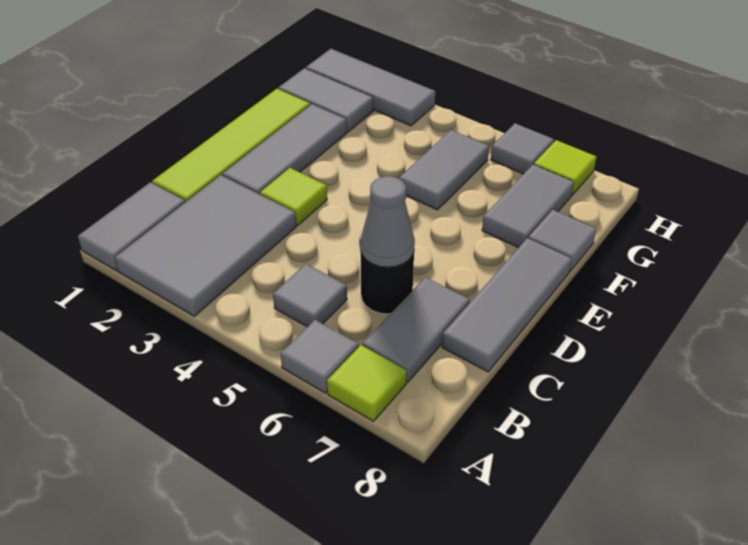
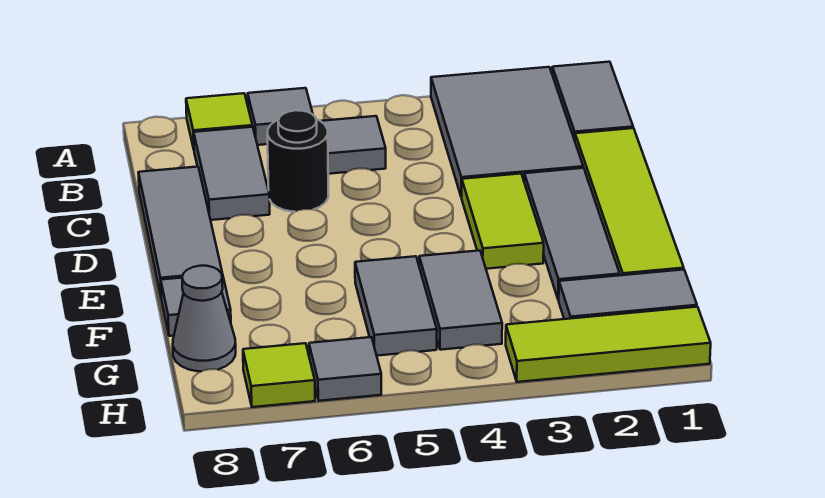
grey 1x1 cone [360,176,415,267] -> grey 1x1 cone moved to [173,266,236,371]
lime 1x1 tile [260,168,327,225] -> lime 1x2 tile [461,174,544,269]
grey 1x2 tile [482,165,574,248] -> grey 1x2 tile moved to [419,251,502,350]
grey 1x3 tile [306,49,435,126] -> lime 1x3 tile [506,307,711,382]

